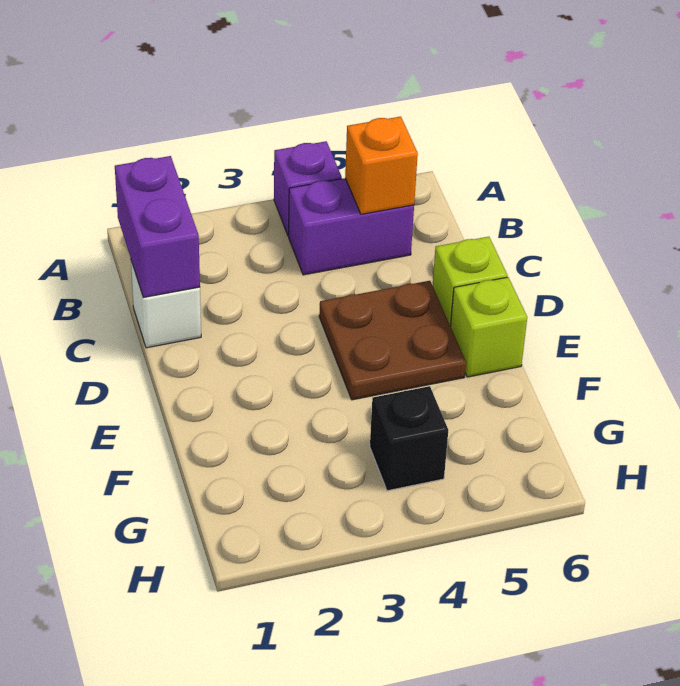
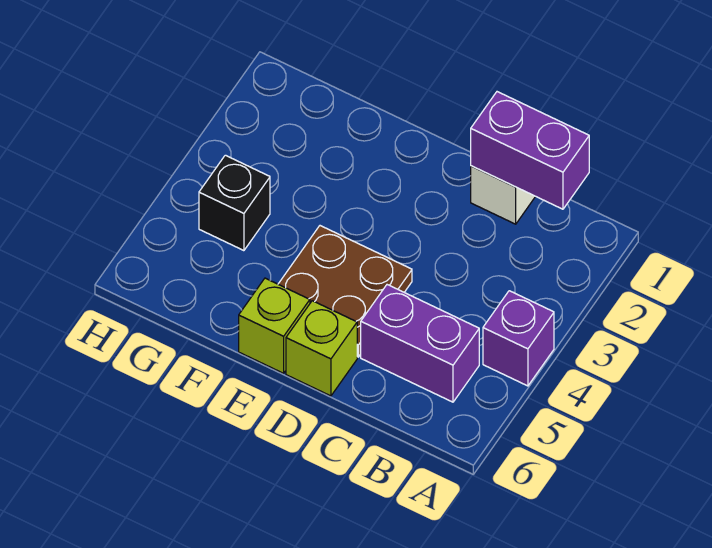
purple 1x2 brick [289,178,414,275] -> purple 1x2 brick turned to [361,285,479,402]
orange 1x1 brick [345,117,418,214] -> none

